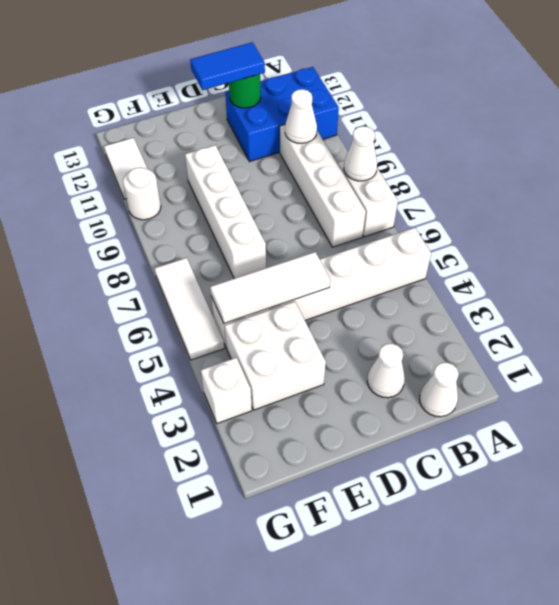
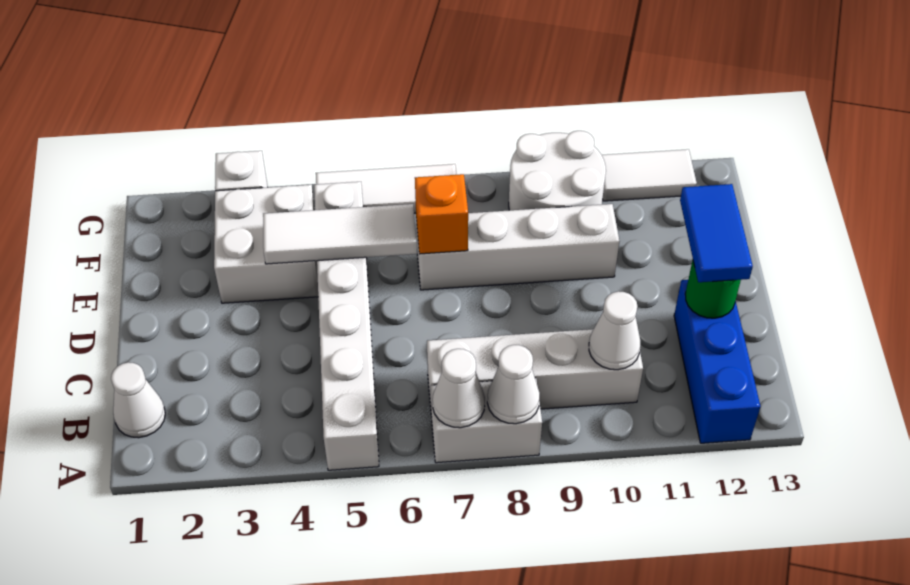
blue 2x3 brick [225,67,339,162] -> blue 1x3 brick [674,280,760,443]
white 1x1 cone [367,343,405,398] -> white 1x1 cone moved to [433,349,485,428]
white 1x3 tile [210,252,330,323] -> white 1x3 tile turned to [263,204,417,264]
none -> orange 1x1 brick [415,174,468,254]
white 1x1 round brick [123,168,161,220] -> white 2x2 round brick [509,131,606,210]

